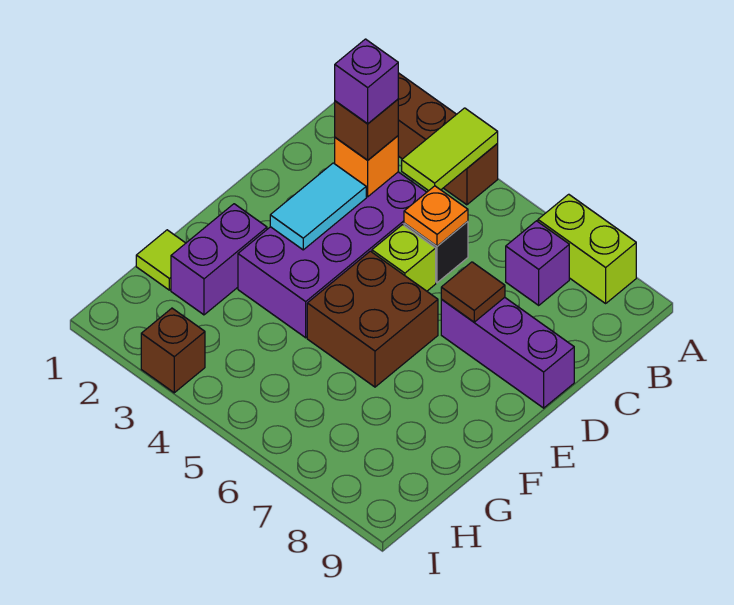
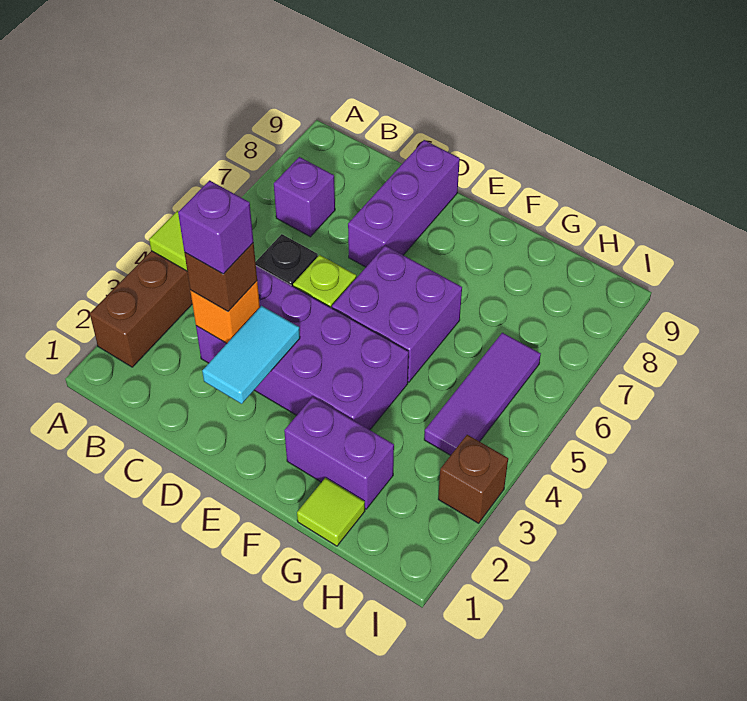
lime 1x2 brick [538,194,636,303] -> none
orange 1x1 plate [404,186,468,246] -> none
cyan 1x2 tile [270,163,366,250] -> cyan 1x2 tile turned to [202,306,300,404]
brown 1x1 tile [441,262,505,322] -> none
brown 2x2 brick [307,251,438,387] -> purple 2x2 brick [332,246,462,382]
none -> purple 1x3 tile [424,333,541,455]

